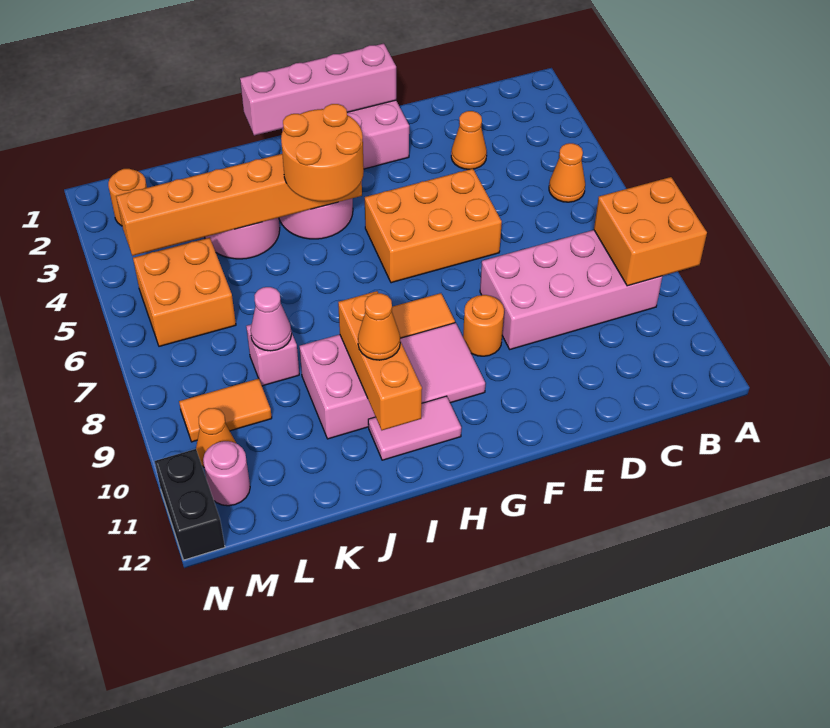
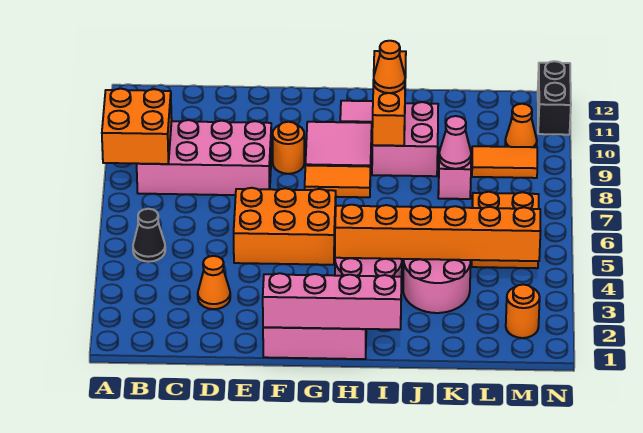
orange 1x1 cone [549,143,585,202] -> black 1x1 cone [133,209,165,262]
orange 2x2 round brick [281,104,364,201] -> none
pink 1x1 round brick [203,441,250,506] -> none

